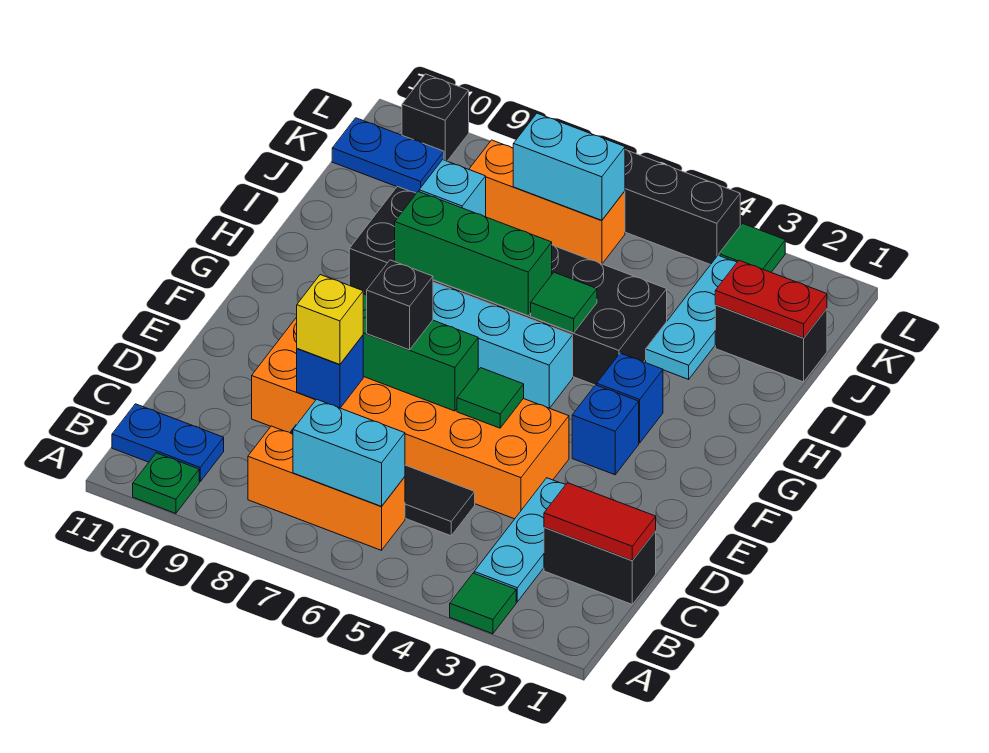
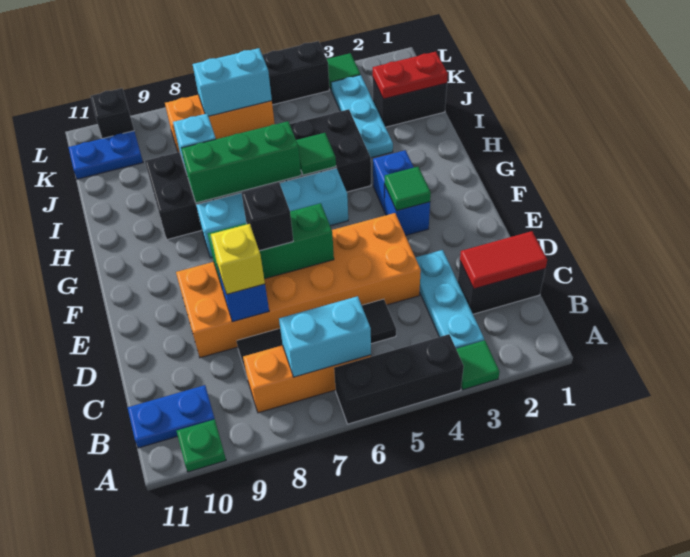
none -> black 1x3 brick [334,334,464,424]
green 1x1 tile [457,368,524,428] -> green 1x1 tile moved to [385,167,431,211]

